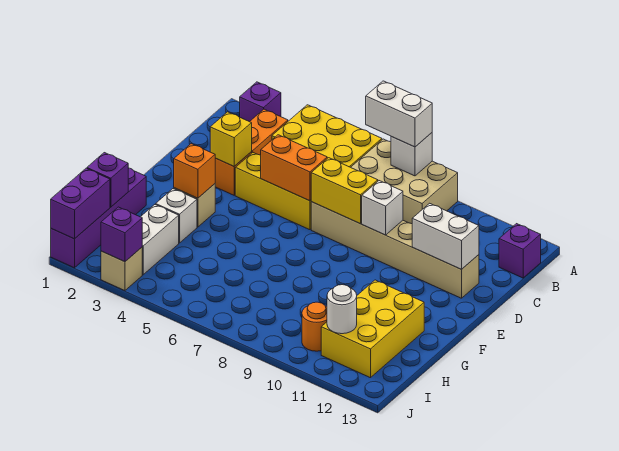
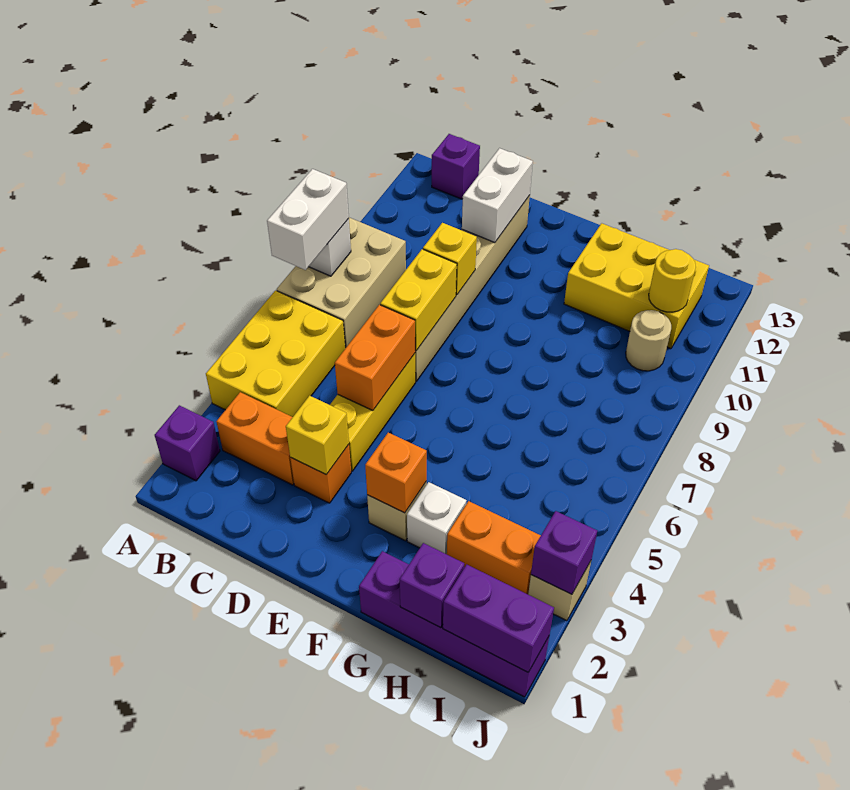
white 1x1 brick [362,181,403,235] -> yellow 1x1 brick [423,223,477,295]
white 1x2 brick [141,205,179,275] -> orange 1x2 brick [447,501,541,594]
orange 1x1 round brick [302,302,327,351] -> tan 1x1 round brick [626,310,671,371]
white 1x1 round brick [327,285,357,334] -> yellow 1x1 round brick [649,249,696,312]

